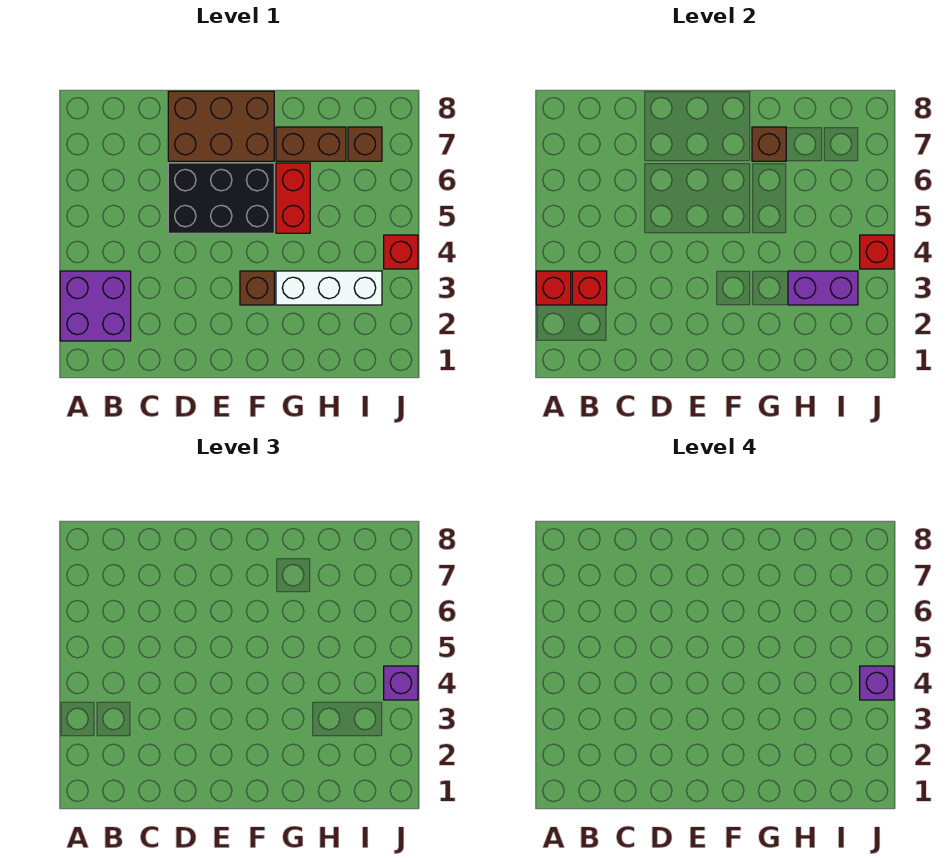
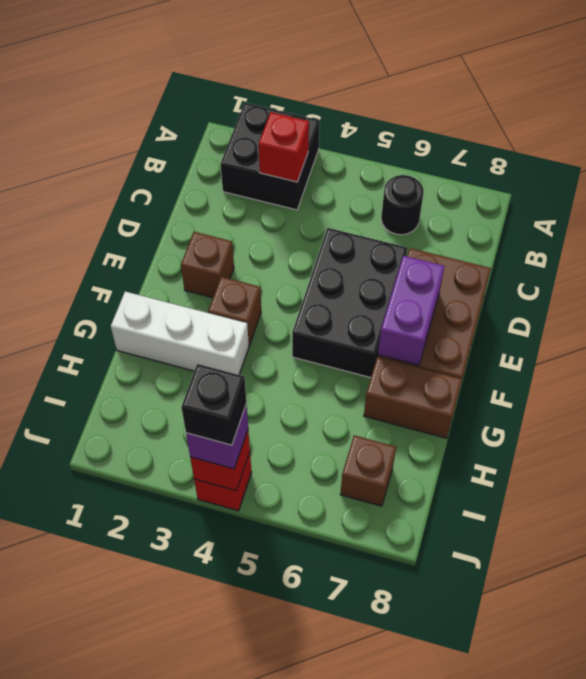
purple 2x2 brick [60,271,131,341] -> black 2x2 brick [221,103,320,210]
red 1x1 brick [536,271,571,305] -> none
none -> black 1x1 round brick [381,175,424,235]
white 1x3 brick [276,271,382,305] -> white 1x3 brick turned to [111,292,249,375]
red 1x2 brick [276,163,310,233] -> none
brown 1x2 brick [276,127,346,161] -> brown 1x2 brick turned to [364,357,462,438]
brown 1x1 brick [752,127,786,161] -> brown 1x1 brick moved to [181,232,234,298]
purple 1x2 brick [788,271,858,305] -> purple 1x2 brick moved to [378,256,445,365]
purple 1x1 brick [860,666,894,700] -> black 1x1 brick [181,364,246,445]

